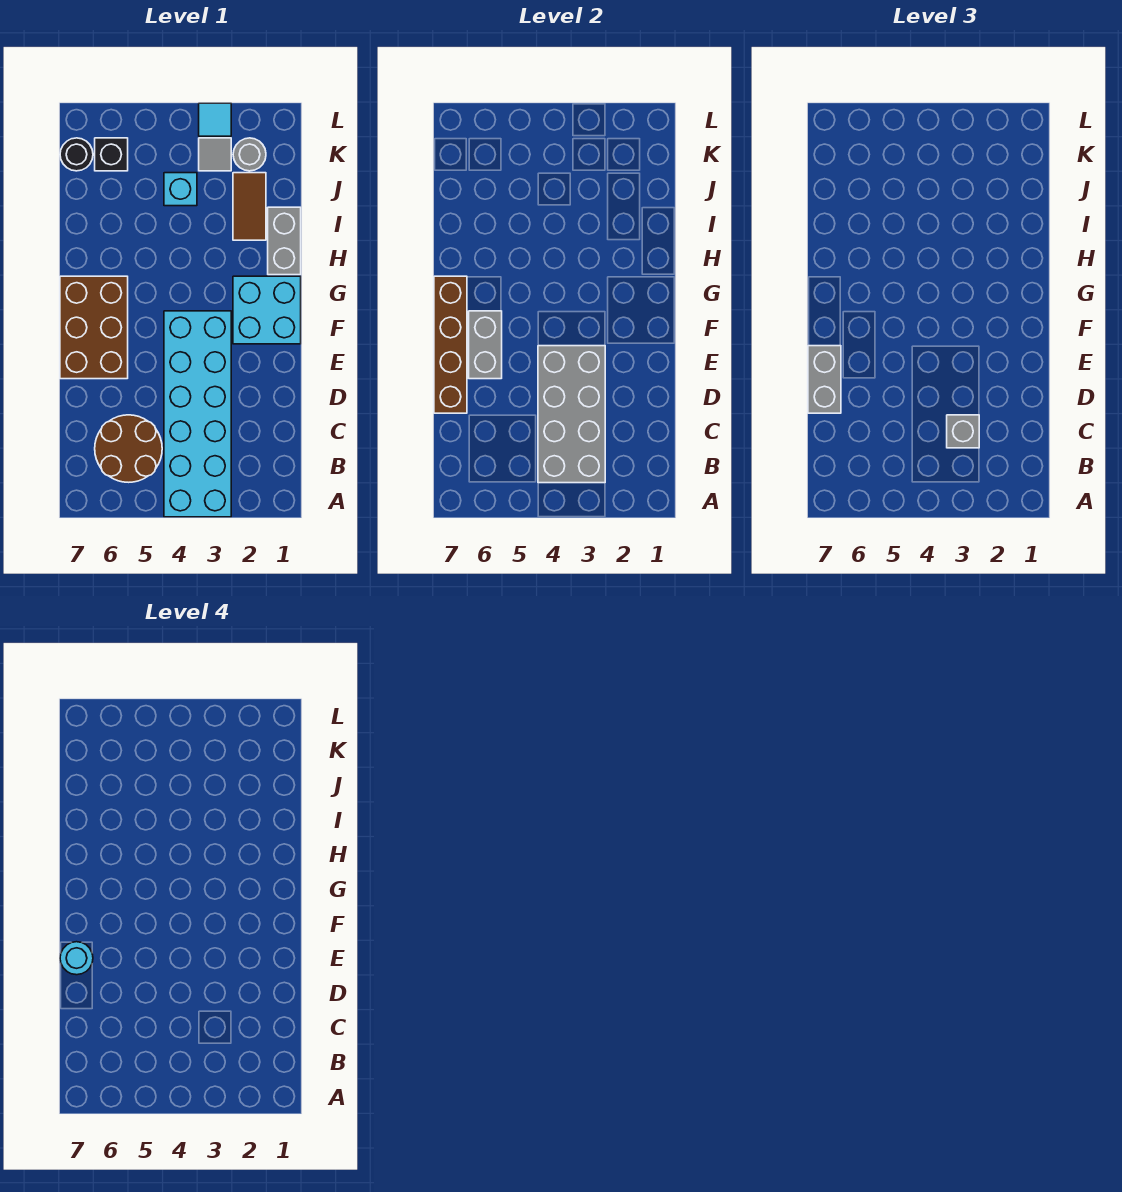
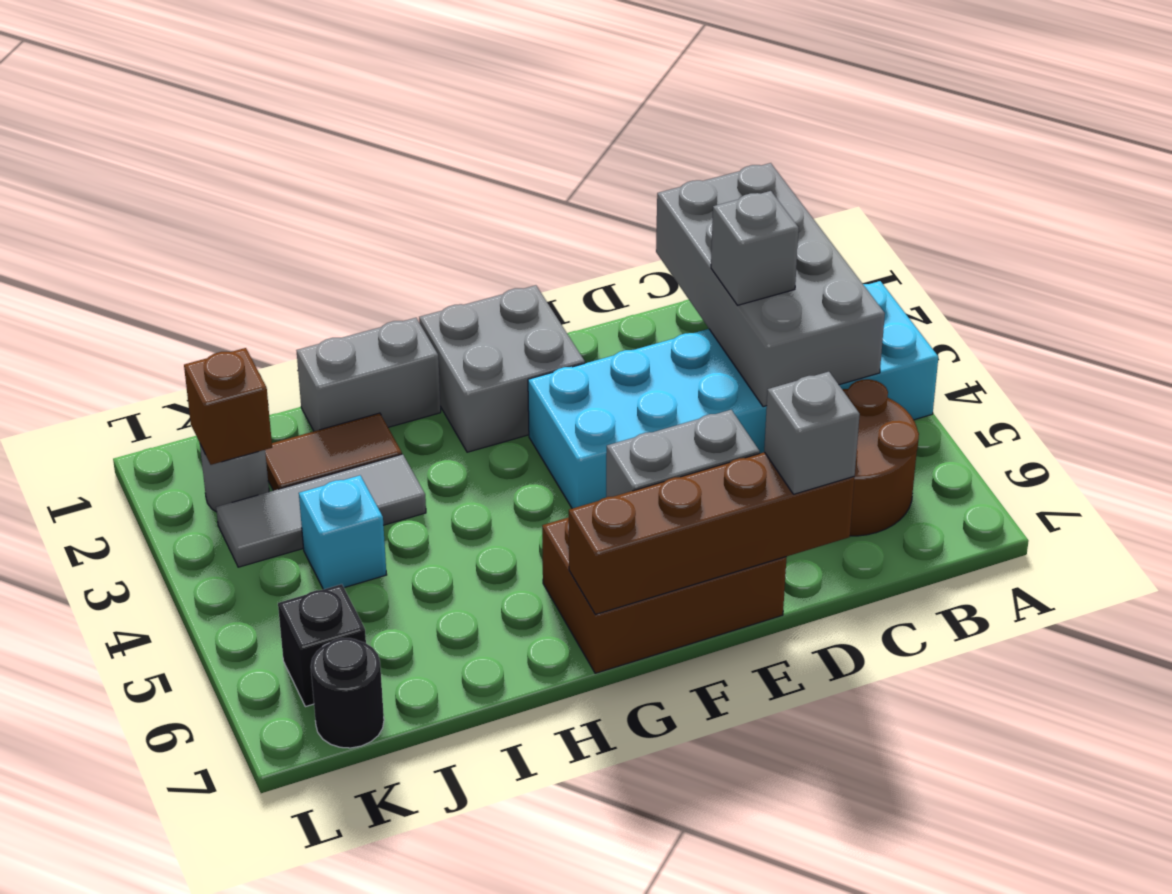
grey 2x4 brick [538,346,605,483] -> grey 2x4 brick turned to [656,163,885,407]
grey 1x2 brick [808,346,841,413] -> grey 1x1 brick [764,372,860,494]
cyan 1x1 round brick [60,942,93,975] -> none
cyan 2x2 brick [233,276,301,344] -> grey 2x2 brick [419,285,585,452]
none -> brown 1x1 brick [184,348,272,465]
grey 1x1 tile [199,138,231,171] -> grey 1x3 tile [216,454,426,567]
cyan 1x1 tile [199,103,231,136] -> none

